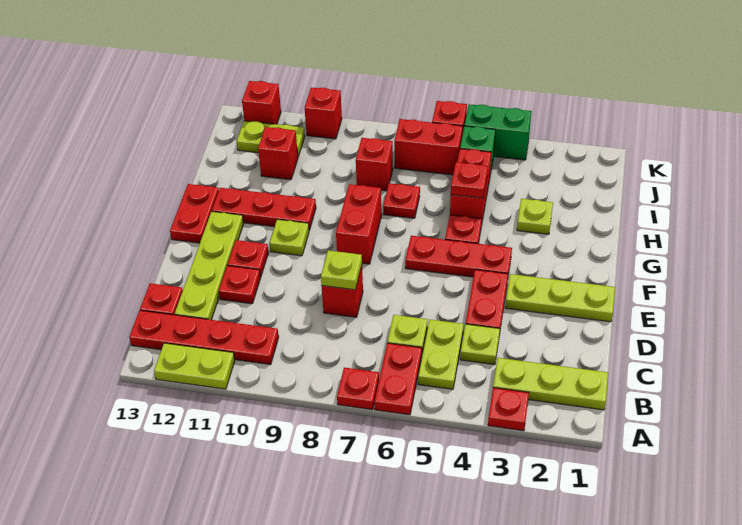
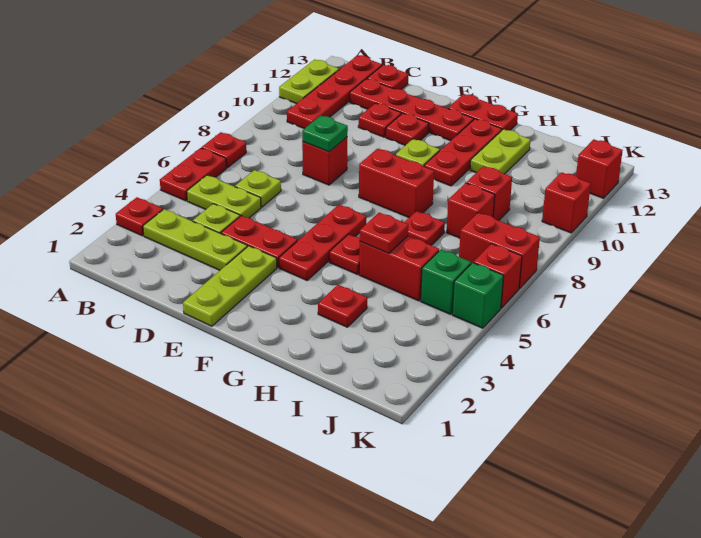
red 1x2 plate [374,343,422,415] -> red 1x2 plate turned to [160,148,226,201]
lime 1x3 plate [493,358,608,410] -> lime 1x3 plate turned to [143,209,247,270]
lime 1x4 plate [175,211,244,320] -> red 1x4 plate [350,79,474,141]
lime 1x1 plate [321,250,362,290] -> green 1x1 plate [302,116,348,152]
lime 1x1 plate [517,199,553,234] -> red 1x1 plate [318,285,367,327]
red 1x1 brick [258,127,298,180] -> red 1x1 brick moved to [467,166,512,221]
red 1x2 brick [394,119,463,175] -> red 1x2 brick turned to [459,213,540,289]
lime 1x2 plate [237,121,305,156] -> lime 1x2 plate moved to [470,129,531,174]
green 1x2 brick [464,104,532,160] -> green 1x1 brick [452,263,503,328]

